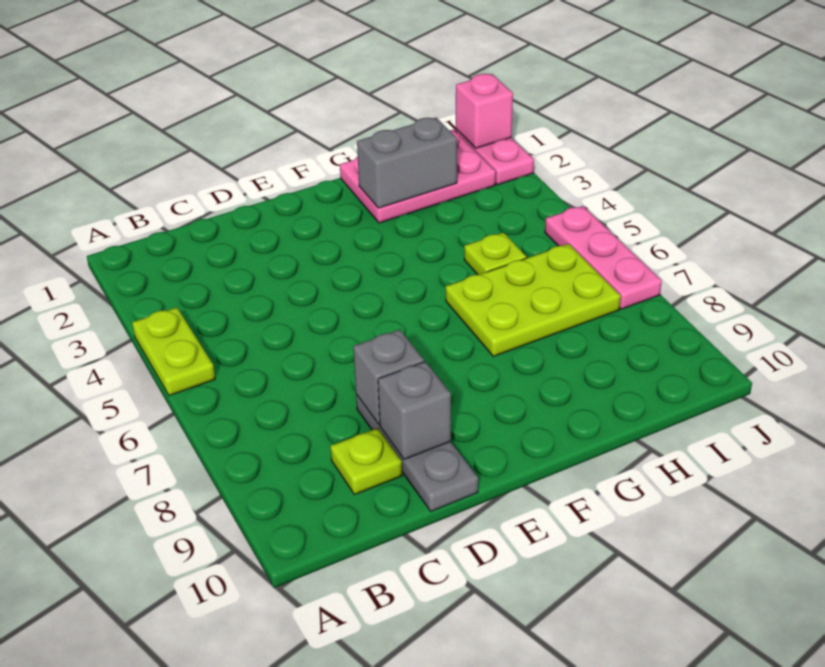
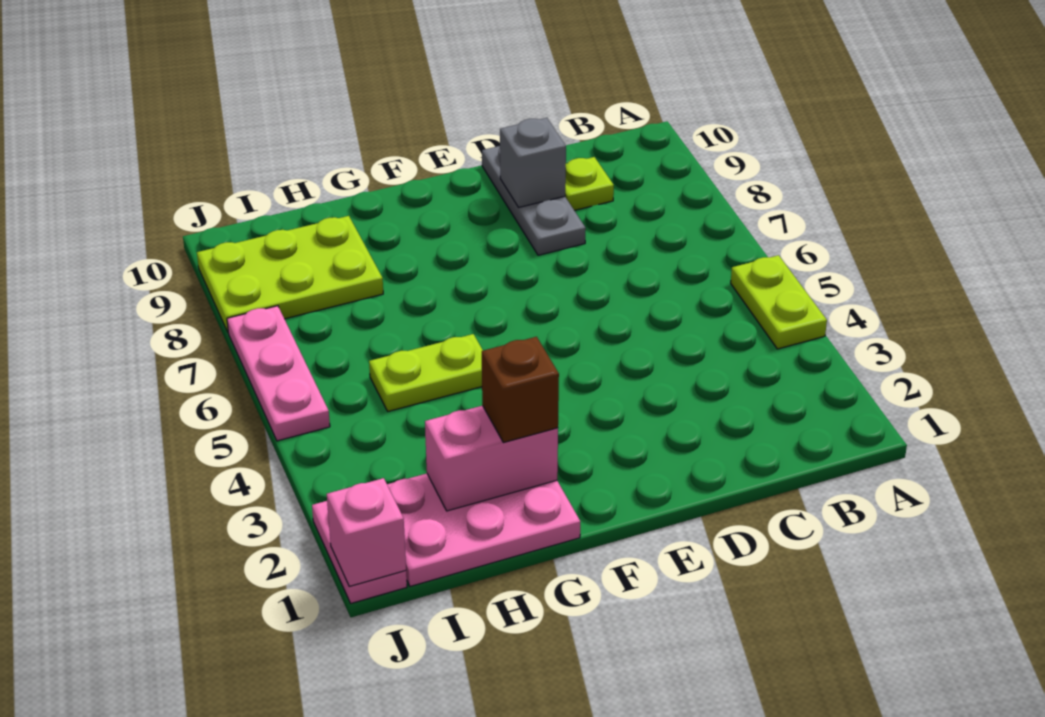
grey 1x1 brick [353,330,424,425] -> none
grey 1x2 brick [357,118,457,208] -> pink 1x2 brick [425,406,558,511]
none -> brown 1x1 brick [482,337,559,443]
lime 2x3 plate [446,244,621,356] -> lime 2x3 plate moved to [197,216,383,332]
lime 1x1 plate [464,233,527,275] -> lime 1x2 plate [369,334,483,411]

